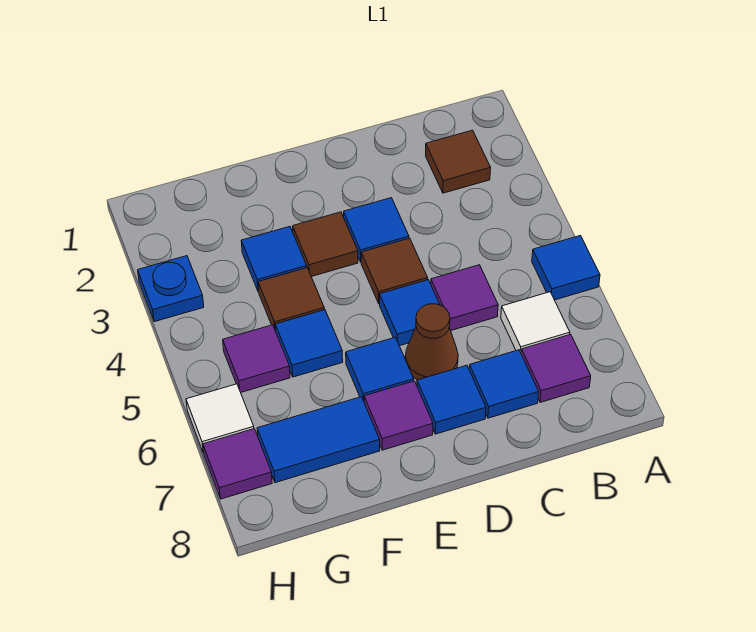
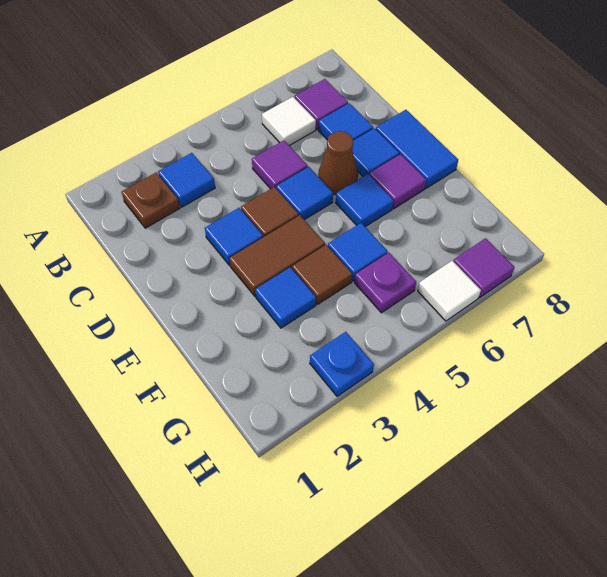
blue 1x1 tile [532,236,600,300] -> blue 1x1 tile moved to [158,153,215,207]
brown 1x1 tile [426,130,491,193] -> brown 1x1 plate [122,173,180,228]
brown 1x1 tile [293,212,358,277] -> brown 1x2 tile [229,215,325,296]
blue 1x2 tile [257,397,380,483] -> blue 1x2 tile moved to [376,110,458,188]
purple 1x1 tile [223,325,290,392] -> purple 1x1 plate [355,253,416,313]

